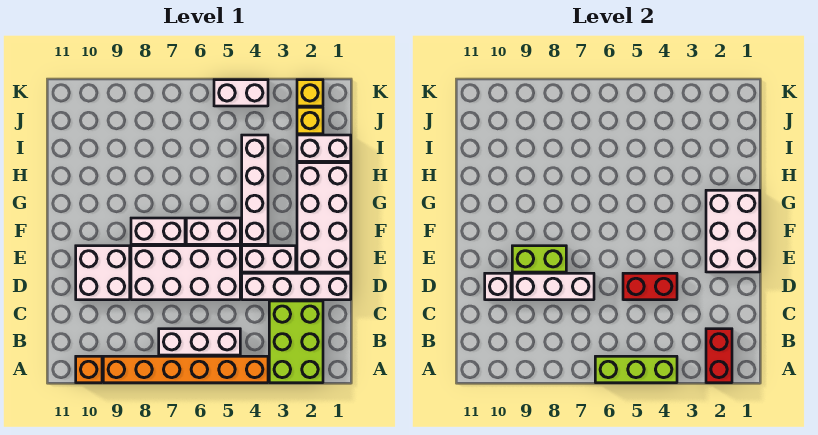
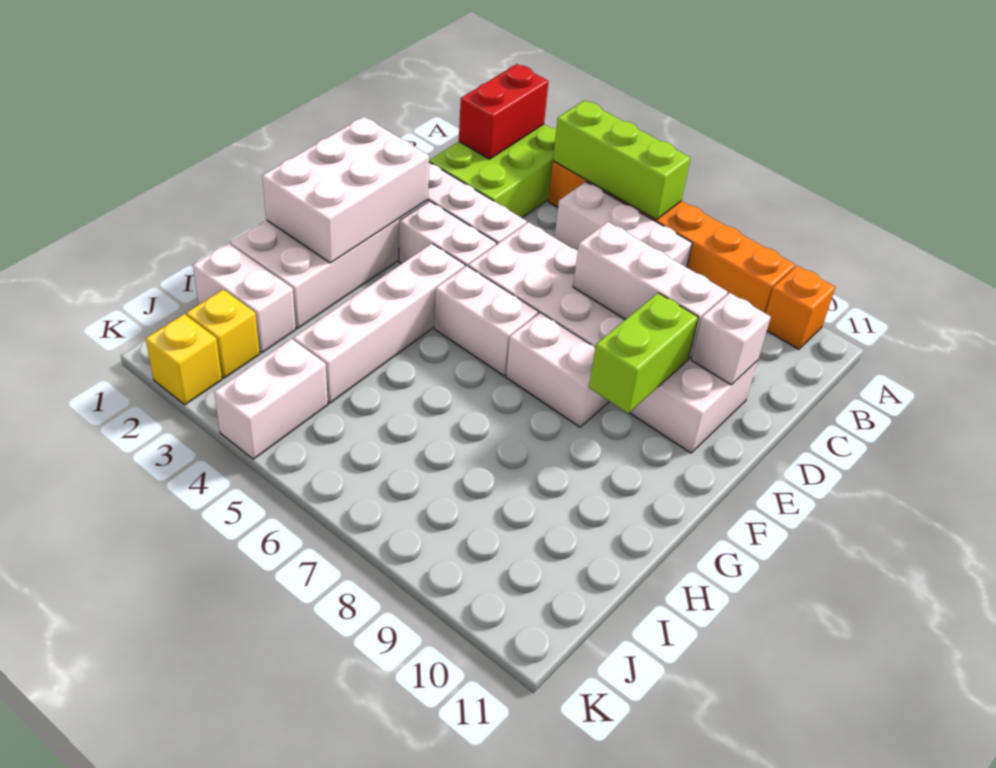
red 1x2 brick [623,273,677,300] -> none
lime 1x2 brick [512,246,566,272] -> lime 1x2 brick turned to [589,293,698,413]
white 1x2 brick [214,80,268,106] -> white 1x2 brick turned to [214,339,328,459]

